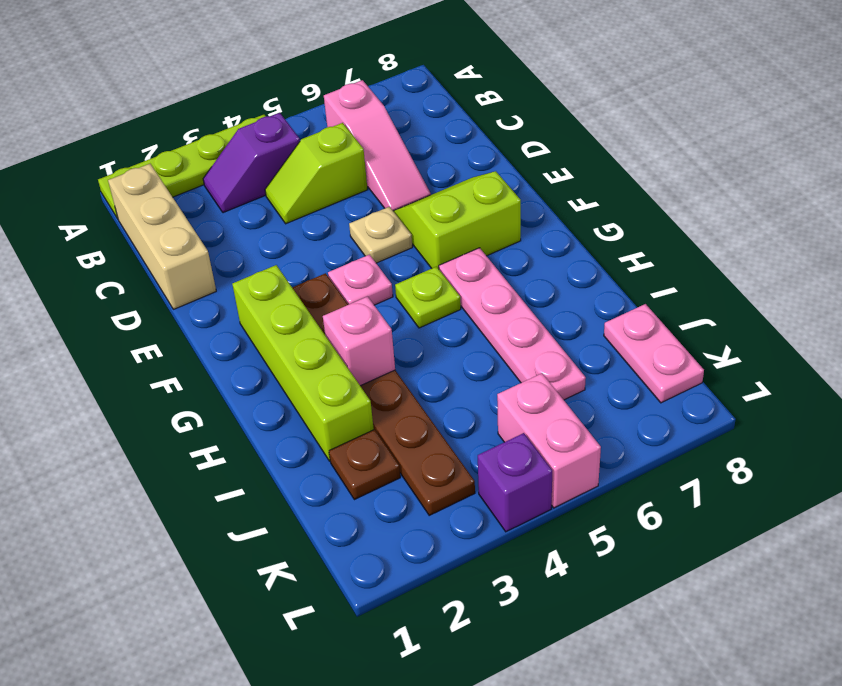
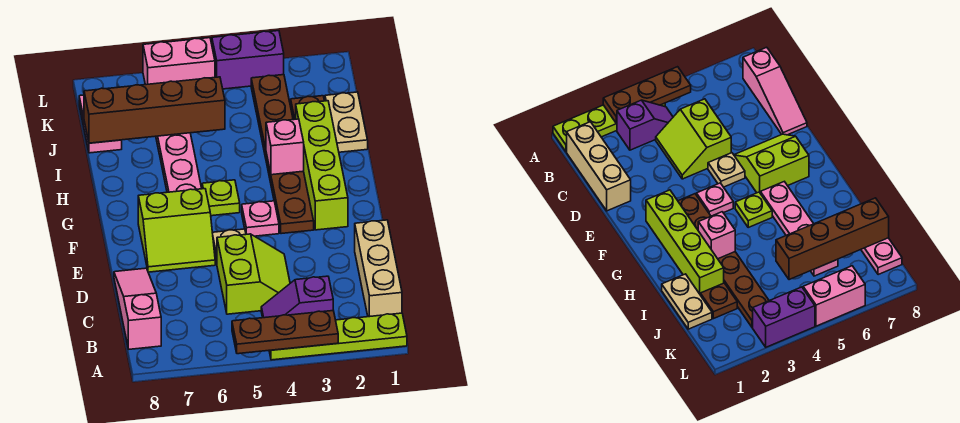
none -> brown 1x3 plate [232,311,338,354]
purple 1x2 slope [203,113,300,213] -> purple 1x2 slope turned to [261,276,333,318]
pink 1x3 slope [324,80,431,211] -> pink 1x3 slope moved to [114,268,161,349]
lime 1x2 slope [265,123,367,224] -> lime 2x2 slope [217,234,290,314]
none -> tan 1x2 plate [325,92,368,152]
none -> brown 1x4 brick [84,77,225,143]
pink 1x2 brick [497,373,601,508] -> pink 1x2 brick turned to [143,38,215,85]
purple 1x1 brick [478,433,552,532] -> purple 1x2 brick [212,31,284,89]

